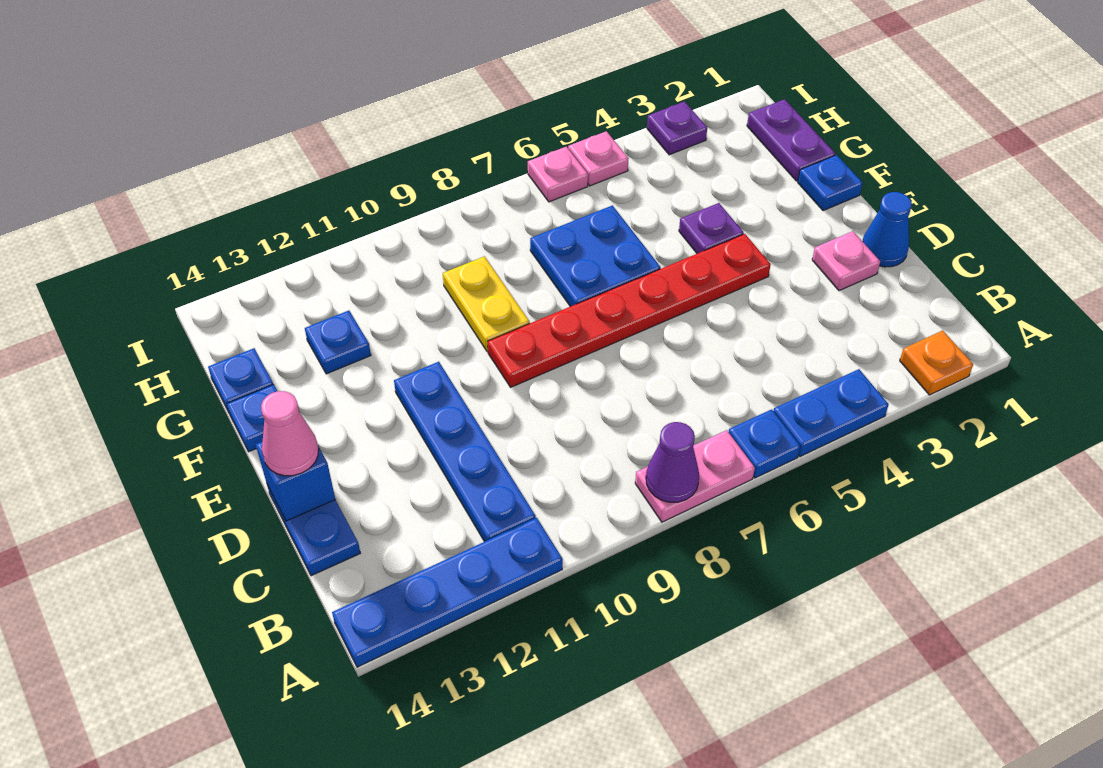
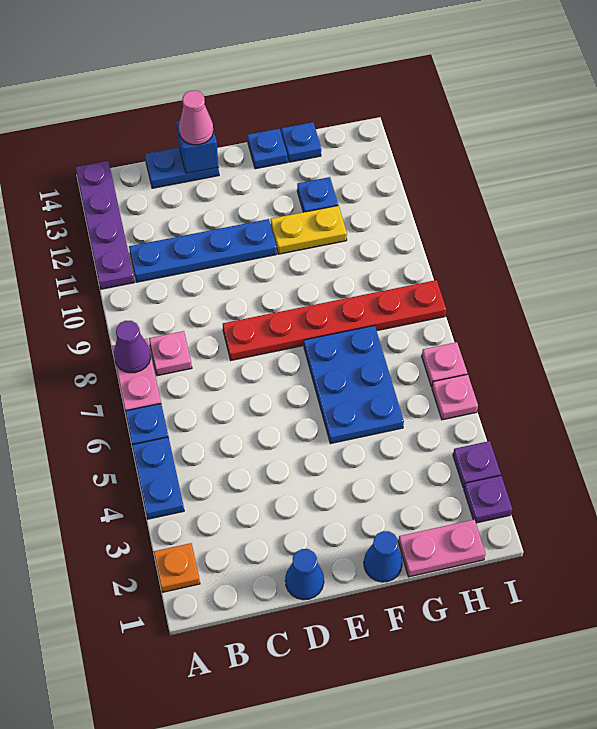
blue 1x4 plate [332,518,563,667] -> purple 1x4 plate [76,161,135,289]
pink 1x1 plate [812,231,880,291] -> pink 1x1 plate moved to [149,331,192,376]
red 1x6 plate [488,234,771,387] -> red 1x6 plate turned to [223,280,446,360]
blue 1x1 plate [798,155,863,211] -> blue 1x1 cone [364,531,402,582]
purple 1x1 plate [679,203,744,254] -> purple 1x1 plate moved to [464,476,512,523]
blue 2x2 plate [530,205,661,307] -> blue 2x3 plate [304,326,404,444]
yellow 1x2 plate [443,256,530,352] -> yellow 1x2 plate moved to [271,206,347,254]
purple 1x2 plate [747,99,835,181] -> pink 1x2 plate [398,520,486,577]

